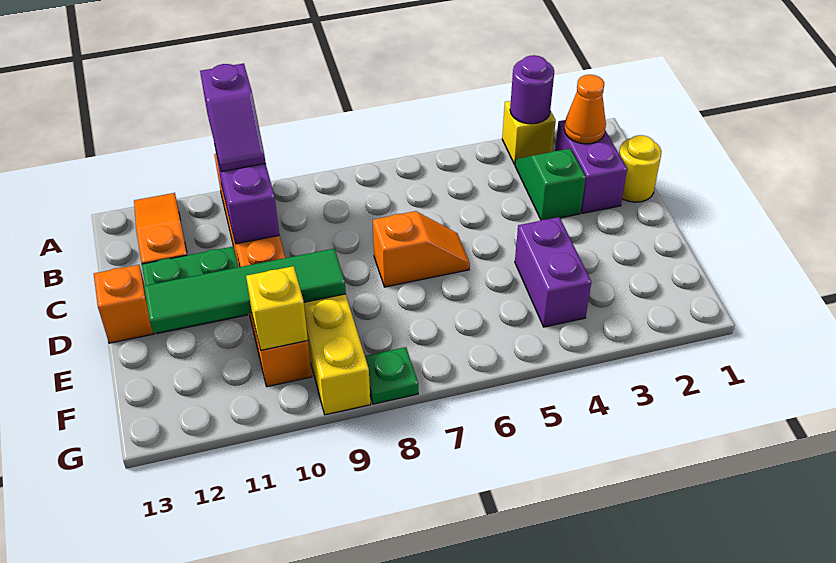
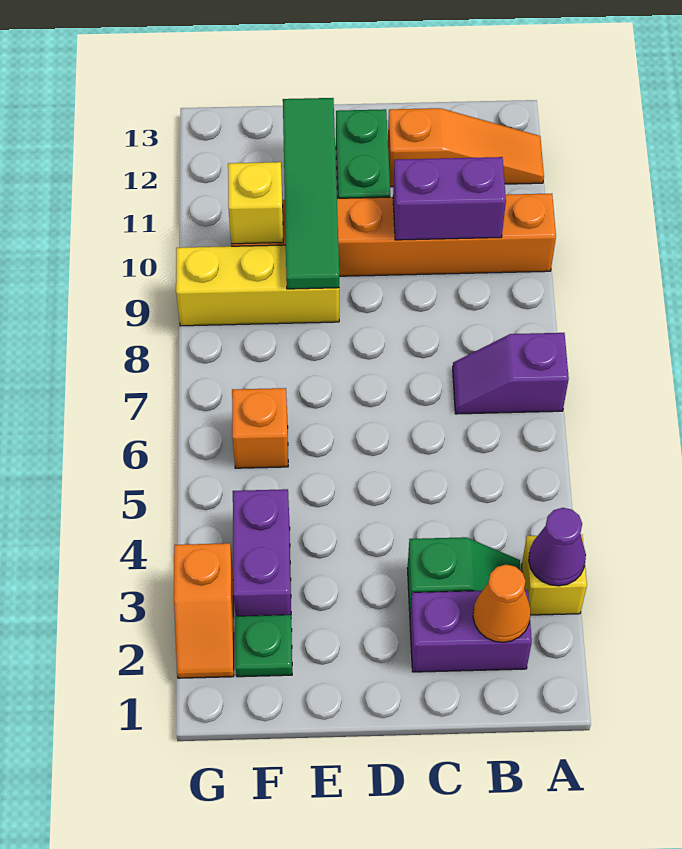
purple 1x1 round brick [510,55,554,124] -> purple 1x1 cone [529,508,586,586]
purple 1x2 slope [200,63,266,172] -> purple 1x2 slope moved to [453,333,569,414]
yellow 1x1 round brick [619,135,662,202] -> none
orange 1x2 slope [373,211,470,287] -> orange 1x2 slope moved to [174,543,234,678]
orange 1x1 brick [94,265,154,343] -> orange 1x1 brick moved to [232,388,288,468]
purple 1x2 brick [515,217,591,327] -> purple 1x2 brick turned to [233,489,291,616]
green 1x1 plate [365,347,418,404] -> green 1x1 plate moved to [235,615,292,677]

